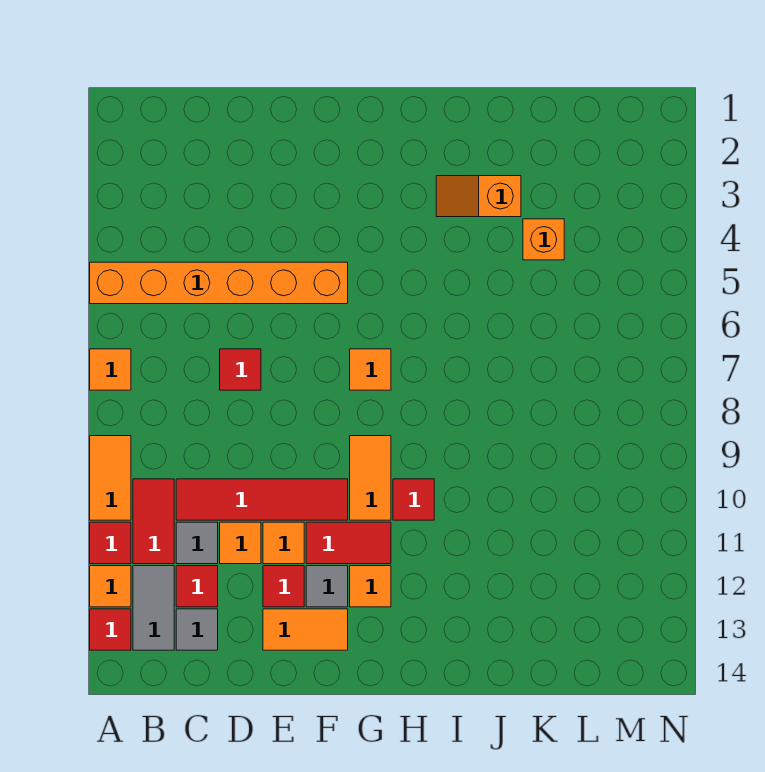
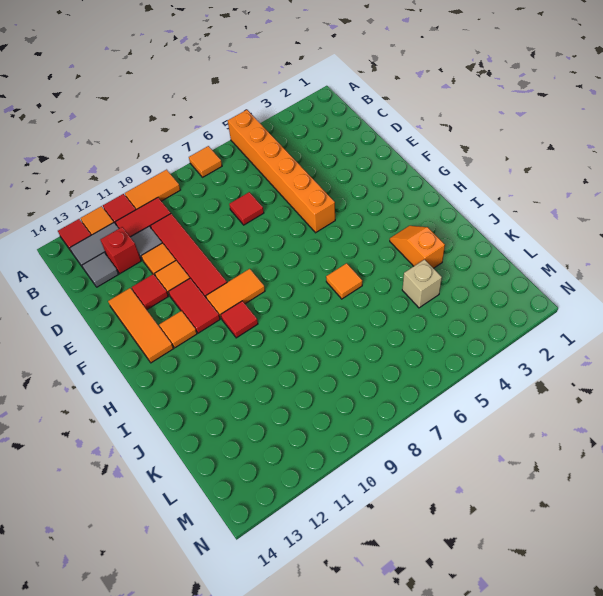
red 1x1 tile [176,566,218,607] -> red 1x1 brick [100,227,141,274]
orange 1x2 tile [263,609,348,650] -> orange 1x3 tile [108,288,173,363]
grey 1x1 tile [306,566,348,607] -> none
orange 1x1 tile [350,349,391,390] -> orange 1x1 tile moved to [326,263,362,299]
orange 1x1 brick [523,219,564,260] -> tan 1x1 brick [402,259,442,308]

